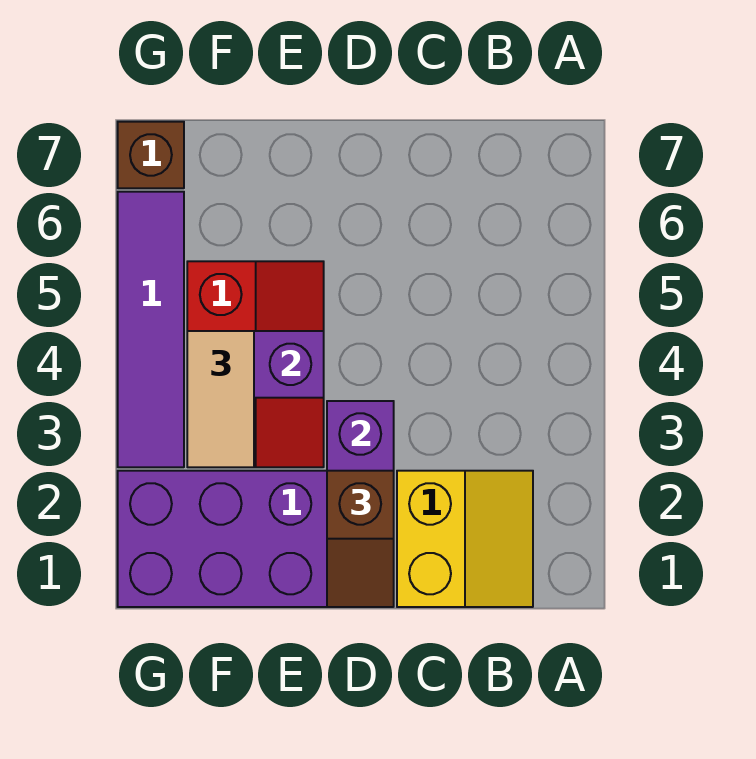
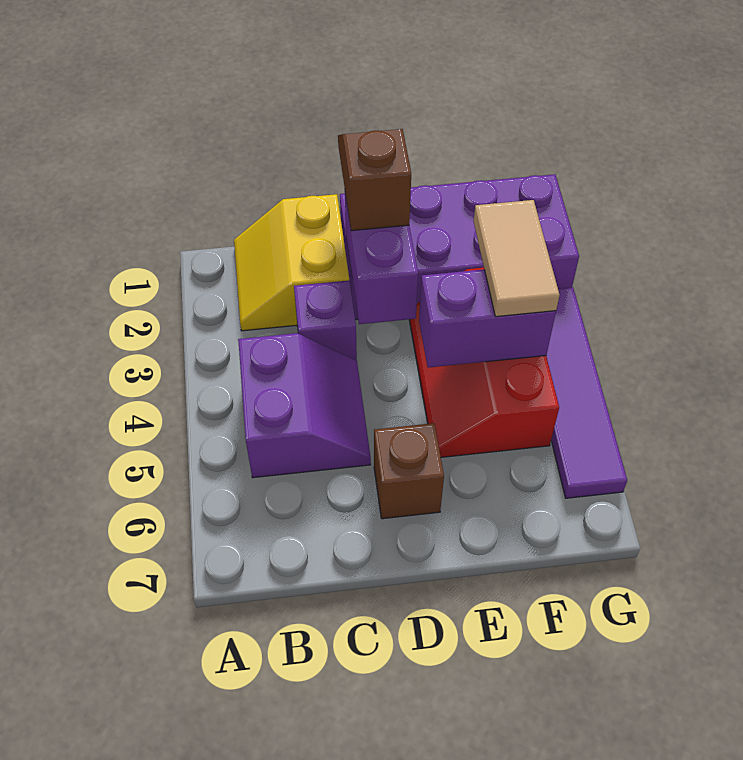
none -> purple 2x2 slope [238,333,371,478]
none -> purple 1x1 brick [294,280,357,360]
brown 1x1 brick [118,122,184,188] -> brown 1x1 brick moved to [374,423,444,519]

